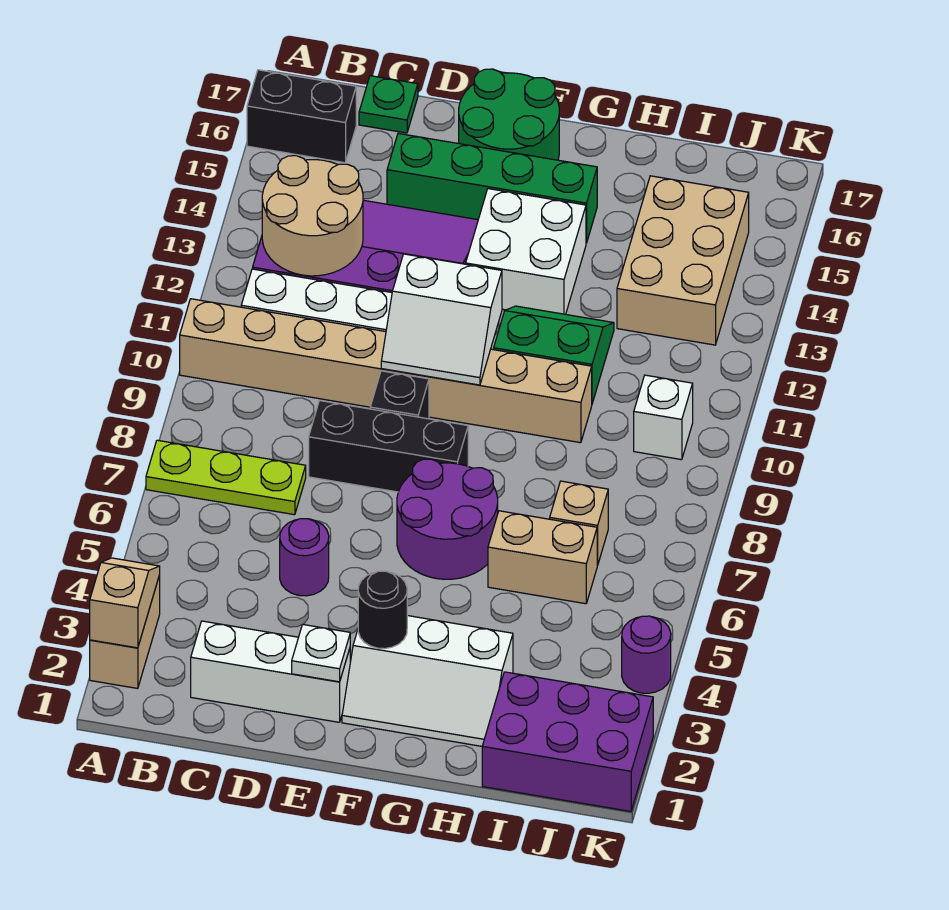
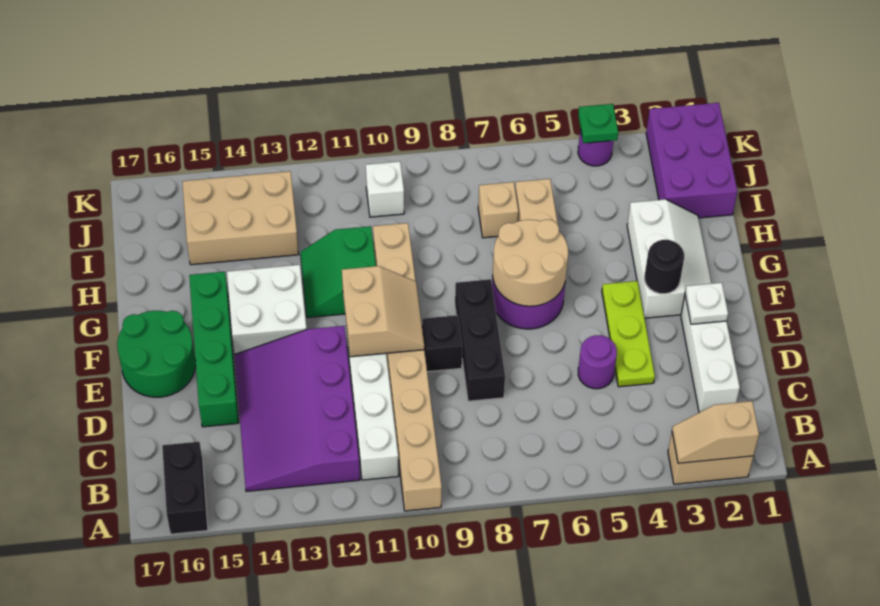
lime 1x3 plate [146,440,306,515] -> lime 1x3 plate moved to [602,281,655,387]
tan 2x2 round brick [262,156,363,276] -> tan 2x2 round brick moved to [493,219,568,306]
green 1x1 plate [359,76,418,133] -> green 1x1 plate moved to [578,104,618,143]
white 2x2 slope [381,254,502,385] -> tan 2x2 slope [342,266,424,357]

